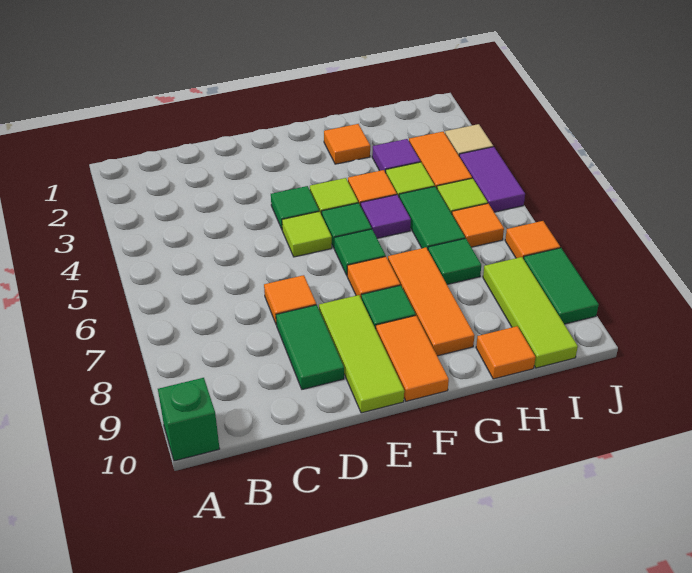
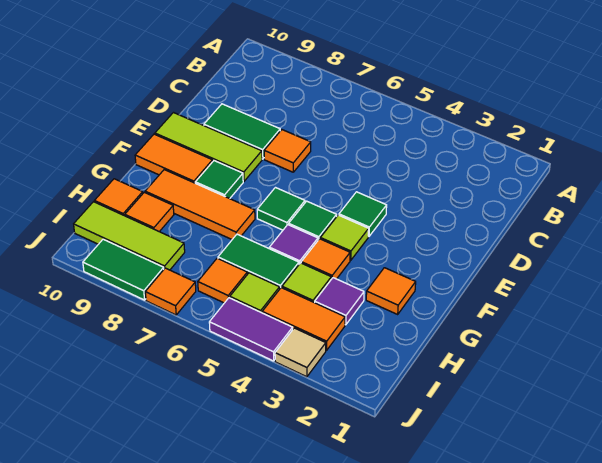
green 1x1 brick [158,378,220,461] -> none
lime 1x1 tile [282,211,332,257] -> none
orange 1x1 tile [347,257,400,297] -> orange 1x1 tile moved to [125,192,174,232]
green 1x1 tile [428,238,481,284] -> none

